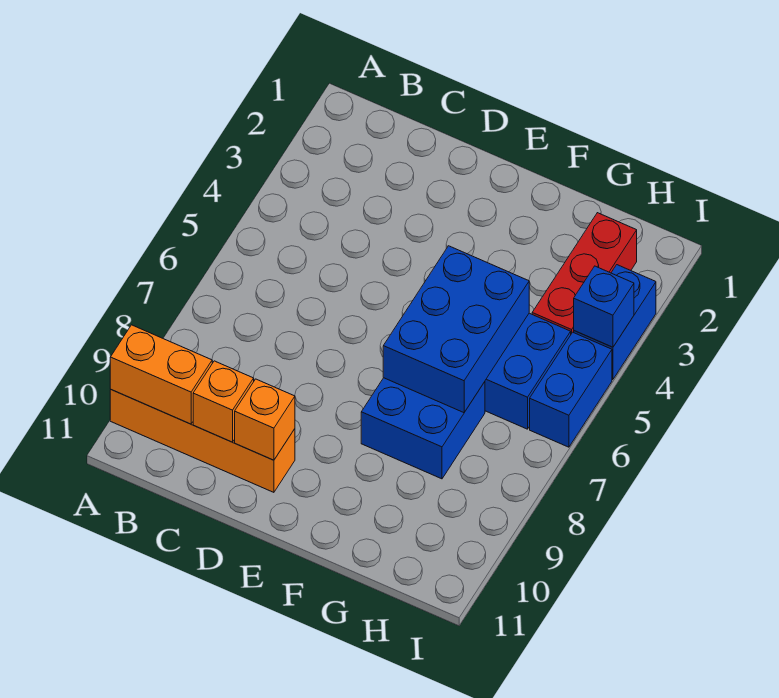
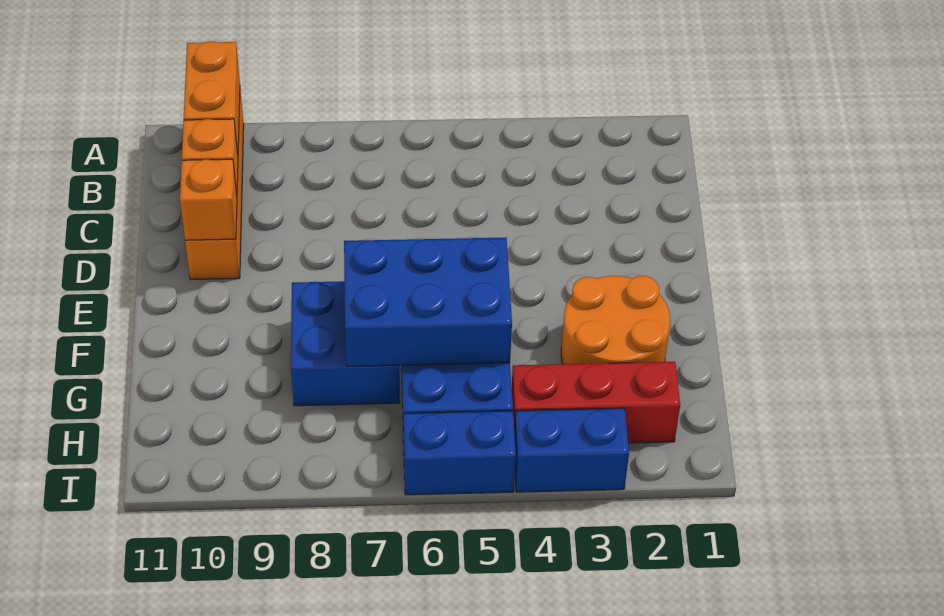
none -> orange 2x2 round brick [561,276,670,364]
blue 1x1 brick [574,266,634,347] -> none

